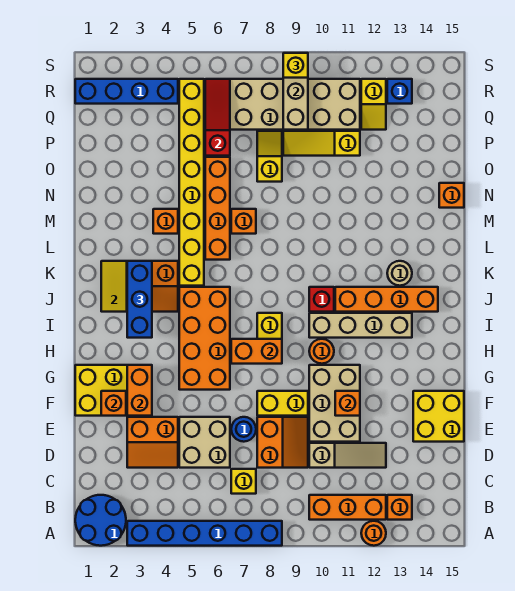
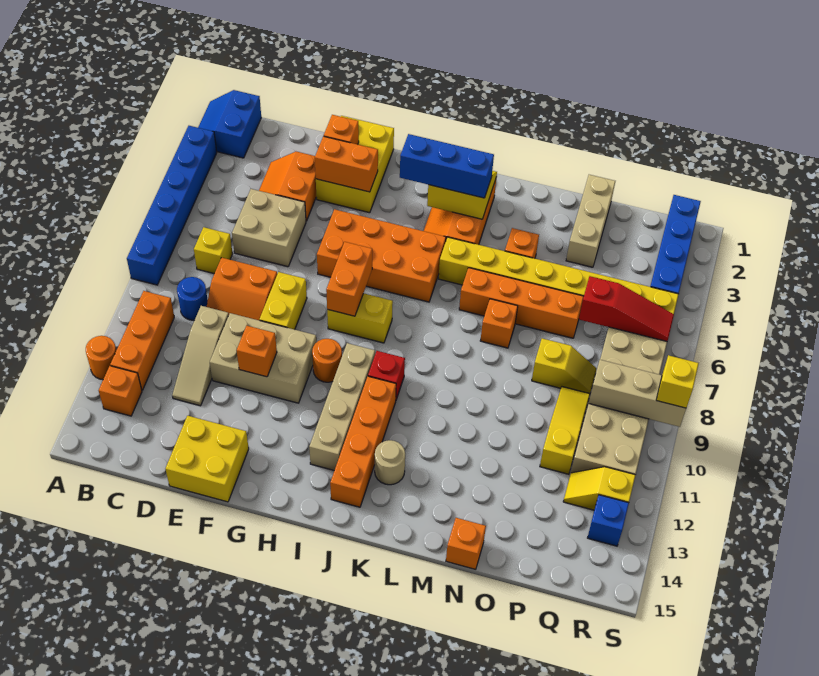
blue 2x2 round brick [75,495,126,546] -> blue 2x2 slope [198,90,261,158]
blue 1x1 round brick [231,417,256,442] -> blue 1x1 round brick moved to [177,277,208,320]
none -> tan 1x3 brick [566,175,615,267]

